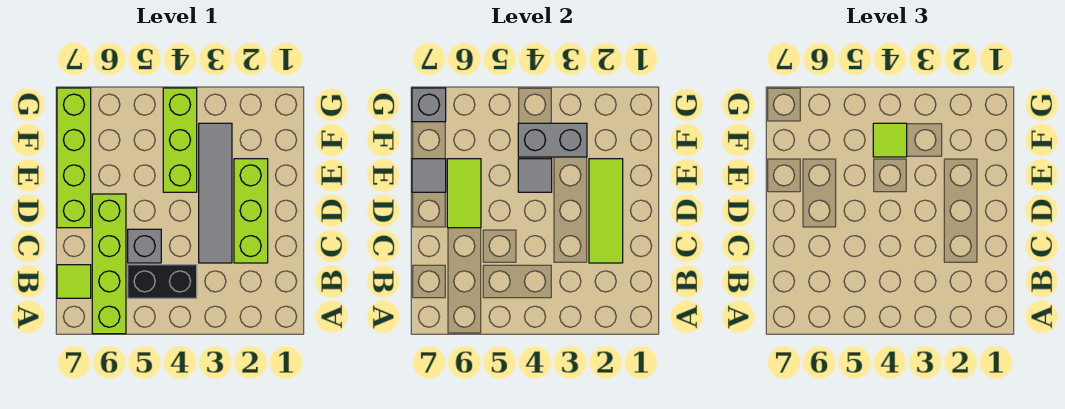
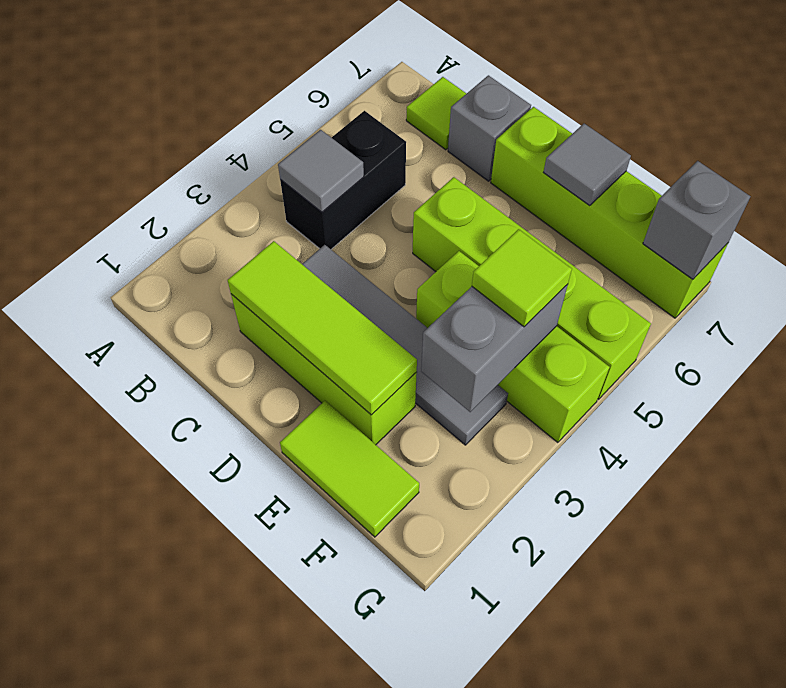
lime 1x4 brick [92,194,126,334] -> lime 1x4 brick moved to [413,177,651,399]
grey 1x1 brick [128,229,161,263] -> grey 1x1 brick moved to [448,75,531,181]
lime 1x2 tile [447,159,481,228] -> lime 1x2 tile moved to [280,401,419,537]
grey 1x1 tile [518,159,552,192] -> grey 1x1 tile moved to [278,130,364,212]

